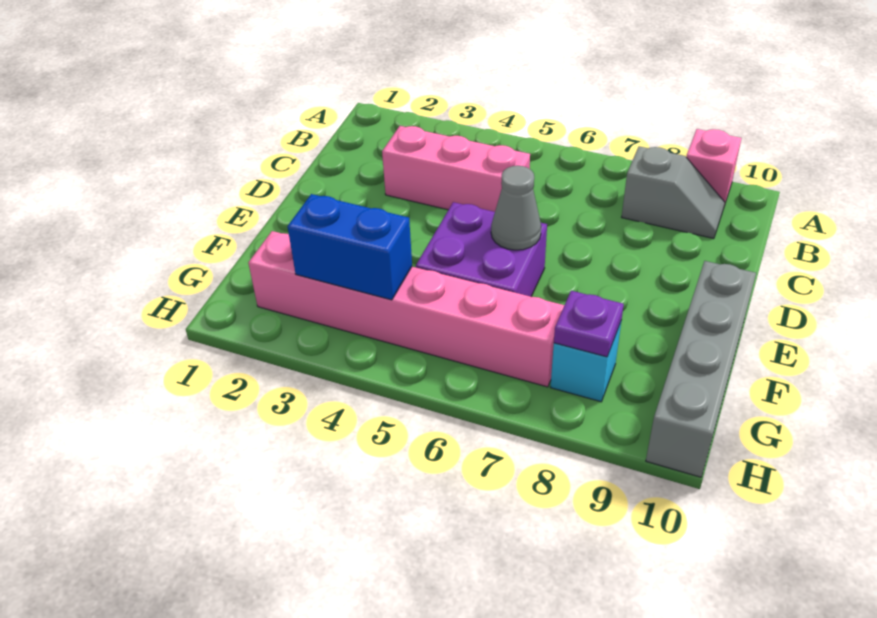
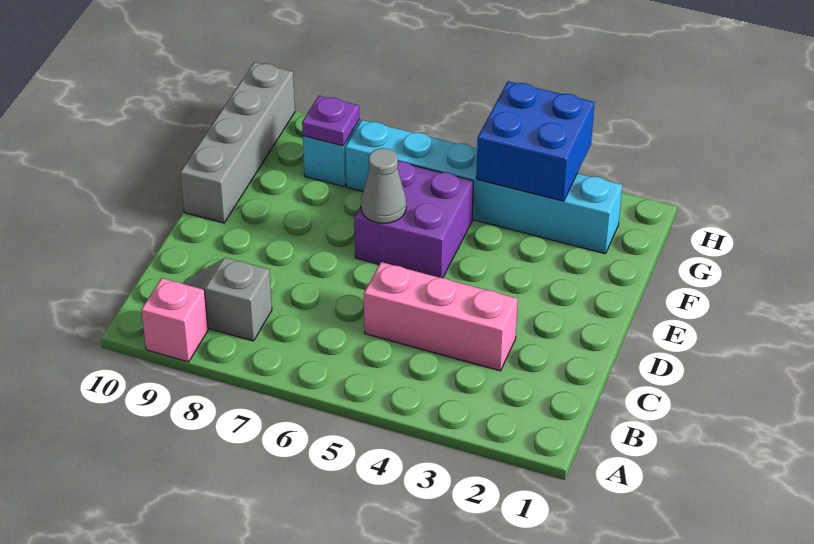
pink 1x6 brick [248,231,564,387] -> cyan 1x6 brick [345,120,622,254]
blue 1x2 brick [288,194,412,300] -> blue 2x2 brick [476,81,595,201]

